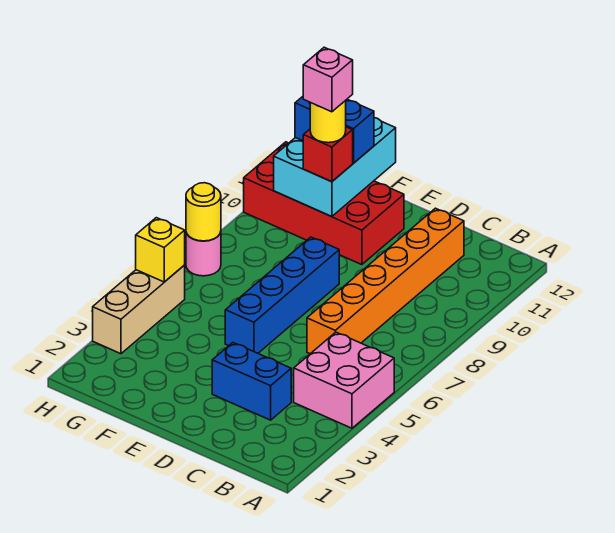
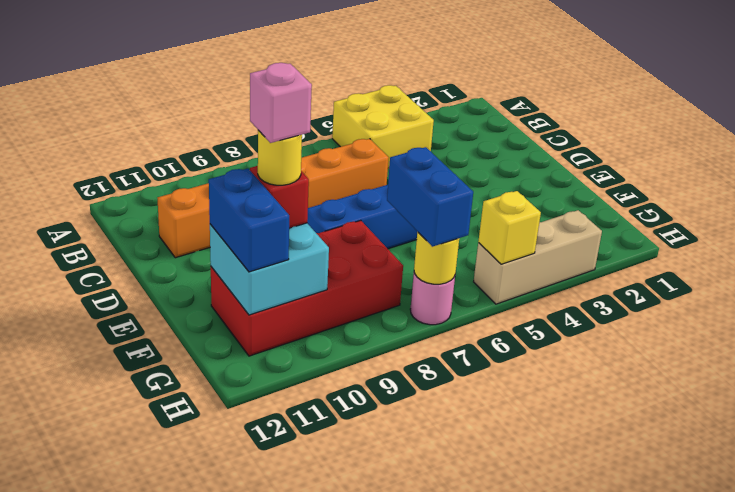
pink 2x2 brick [294,332,394,428] -> yellow 2x2 brick [332,85,434,169]
blue 1x2 brick [212,343,291,420] -> blue 1x2 brick moved to [387,147,473,247]
red 2x4 brick [244,142,404,265] -> red 2x4 brick turned to [211,220,403,356]
cyan 2x3 brick [274,118,396,217] -> cyan 2x2 brick [210,223,329,315]

